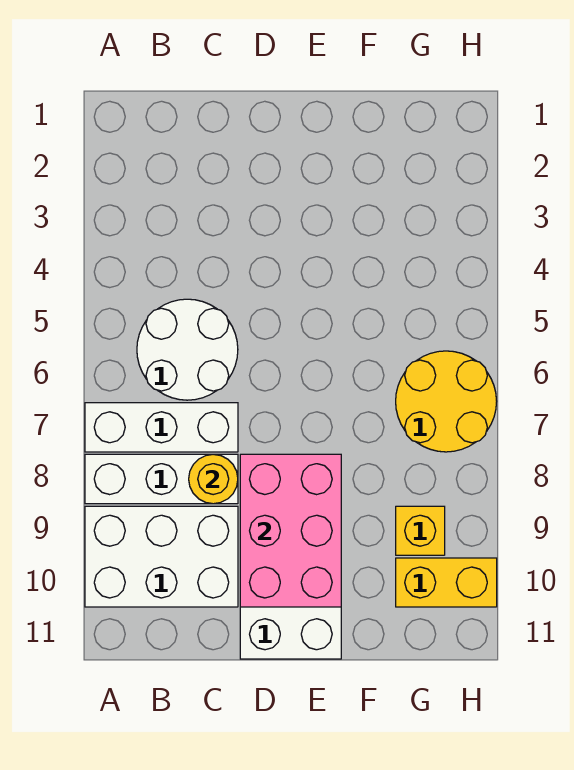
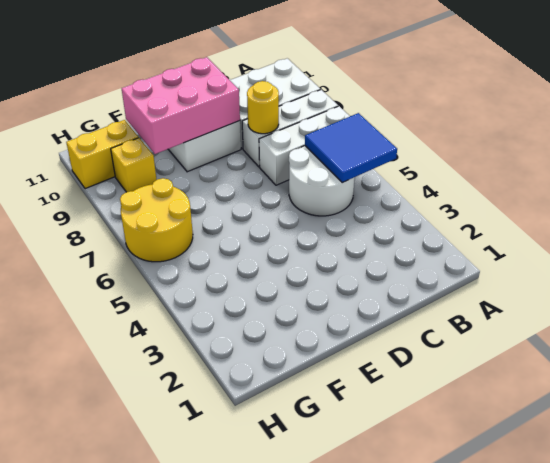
none -> blue 2x2 tile [305,113,397,183]
pink 2x3 brick [240,454,341,607] -> pink 2x3 brick turned to [122,57,240,154]

